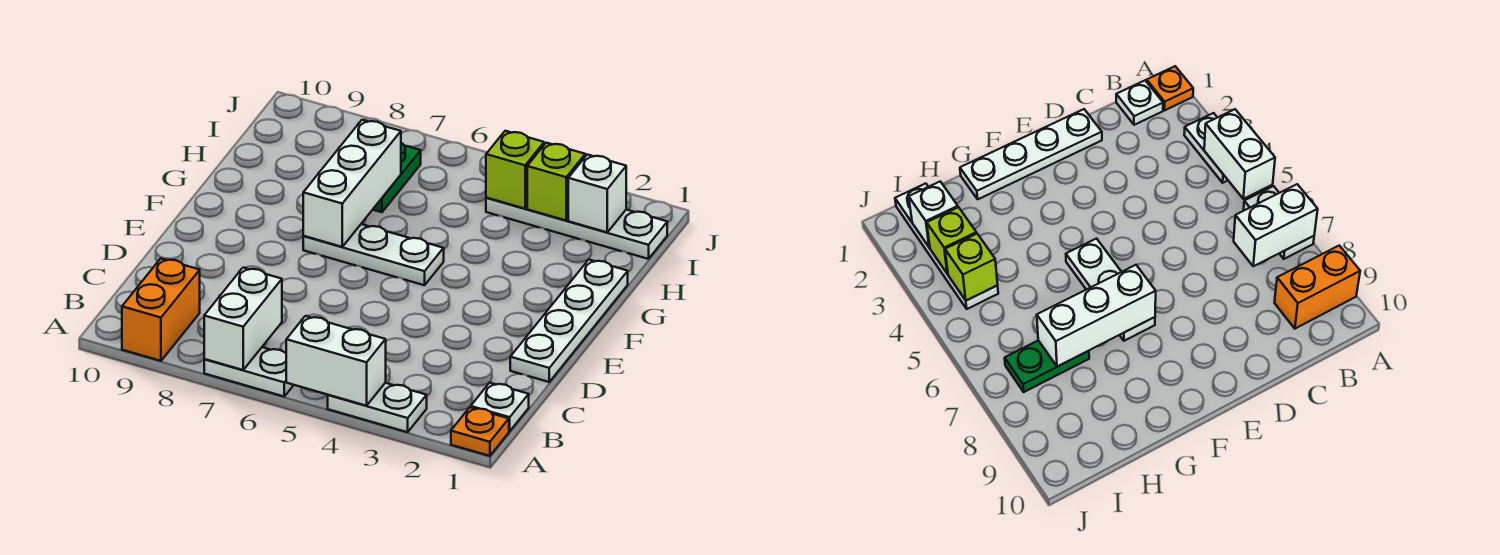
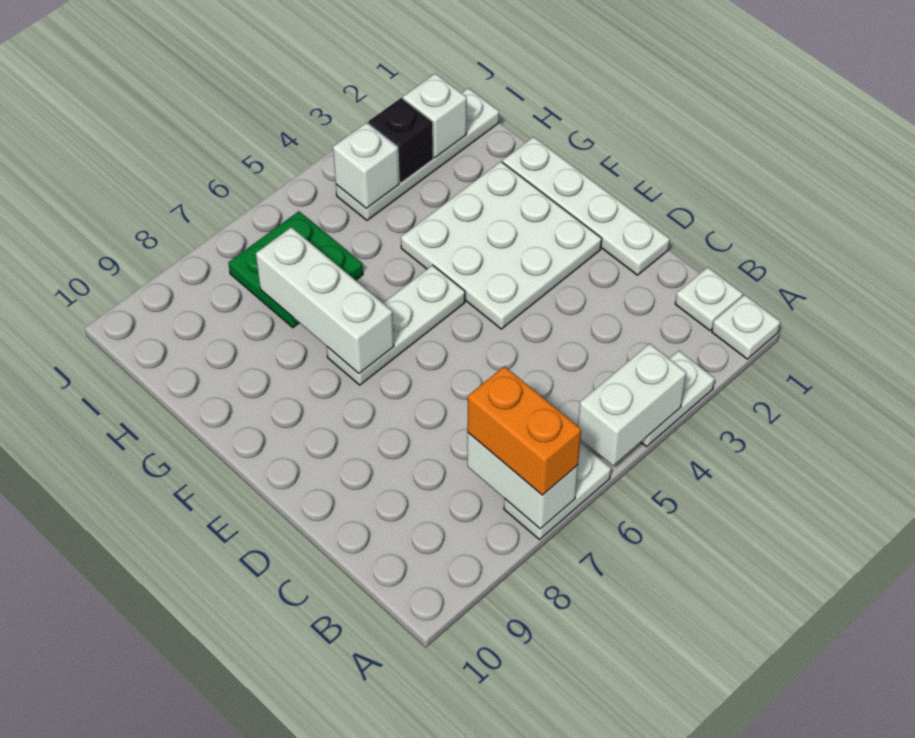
orange 1x1 plate [451,407,509,456] -> white 1x1 plate [712,295,780,359]
orange 1x2 brick [122,259,200,361] -> orange 1x2 brick moved to [467,366,581,495]
none -> white 3x3 plate [401,162,602,329]
green 1x2 plate [373,143,421,212] -> green 2x2 plate [228,211,363,328]
lime 1x1 brick [527,143,585,220] -> black 1x1 brick [368,98,433,183]
lime 1x1 brick [486,131,544,209] -> white 1x1 brick [333,123,399,209]

